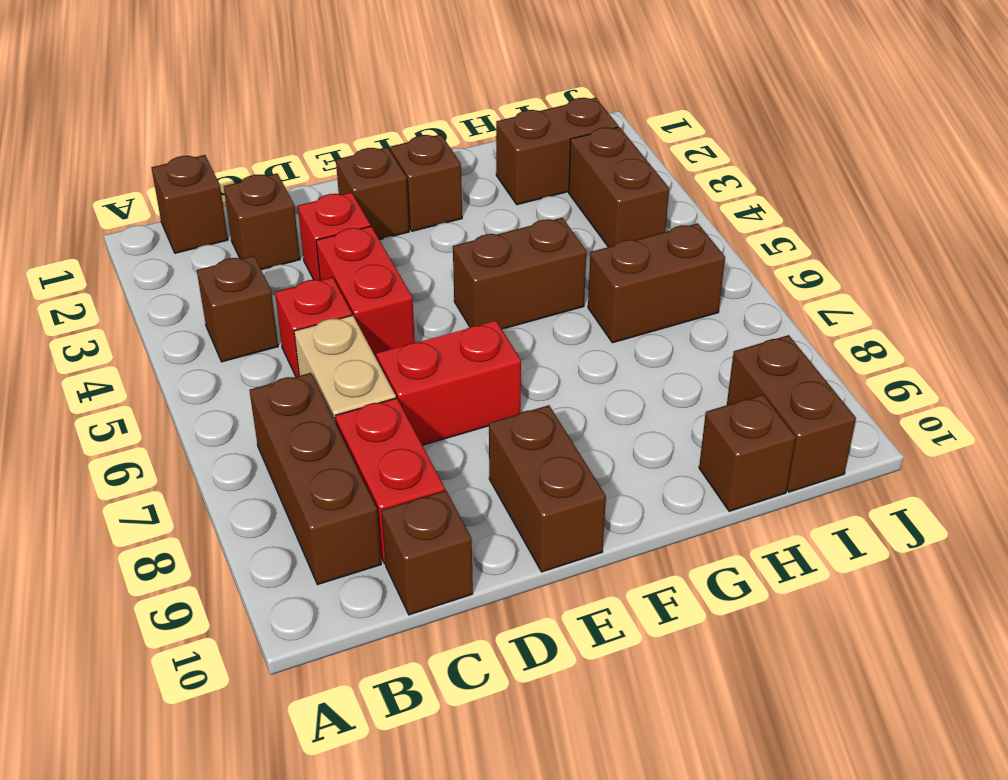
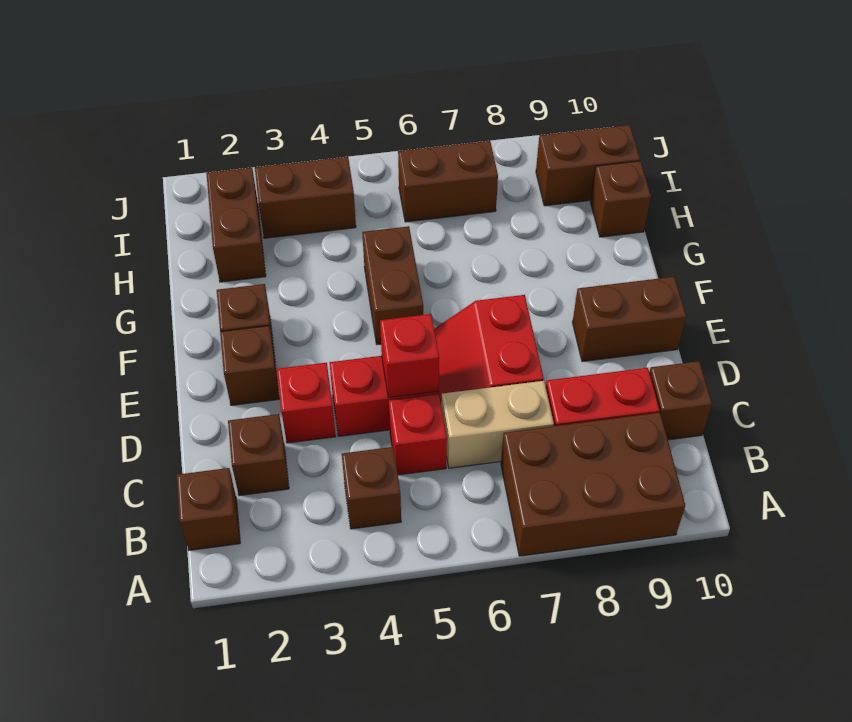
brown 1x3 brick [250,373,381,585] -> brown 2x3 brick [501,413,685,556]
none -> red 1x1 brick [380,314,439,398]
brown 1x2 brick [588,223,725,343] -> brown 1x2 brick turned to [398,141,498,222]

